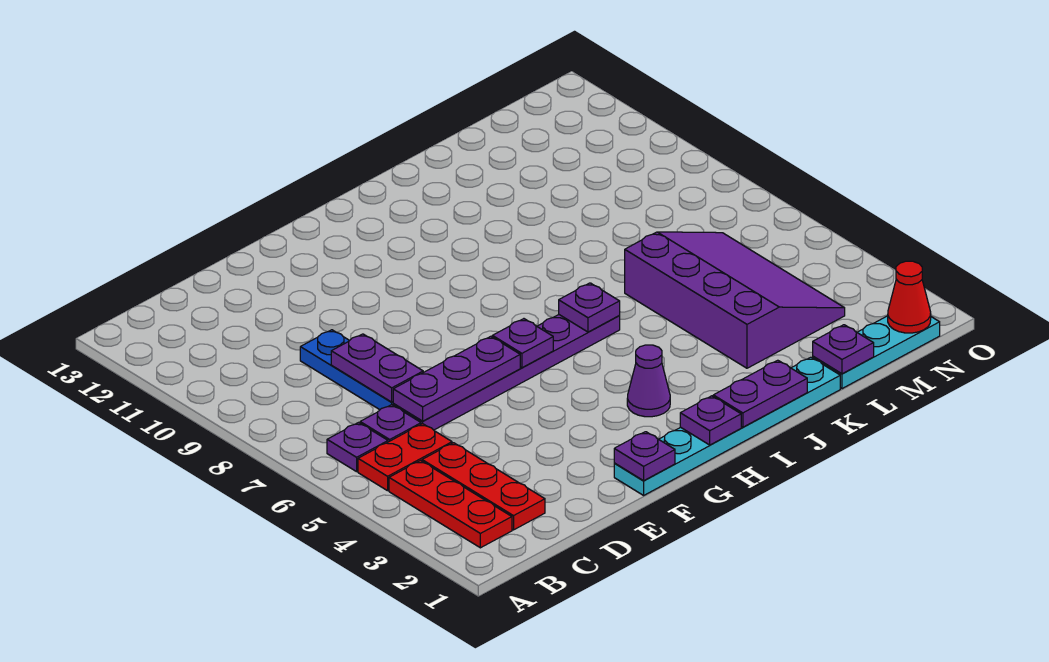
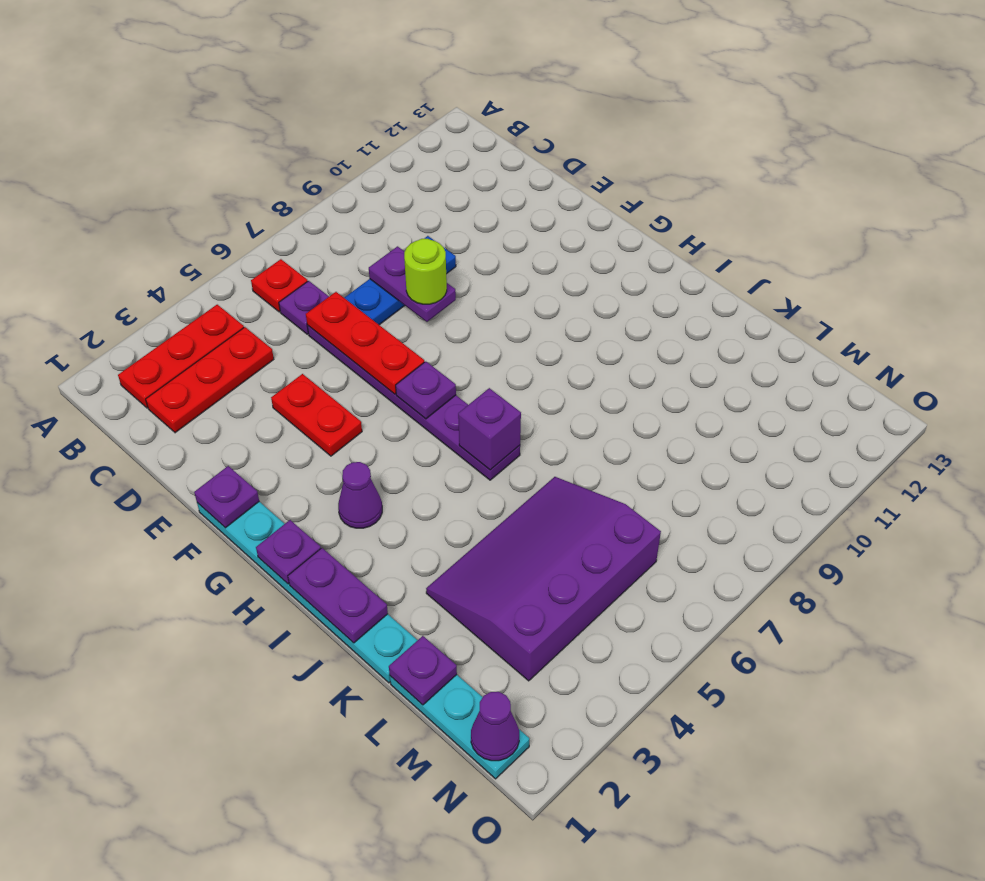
red 1x2 plate [358,424,452,491] -> red 1x2 plate moved to [271,374,362,456]
purple 1x1 plate [327,422,388,472] -> red 1x1 plate [251,259,308,312]
purple 1x3 plate [393,336,520,421] -> red 1x3 plate [306,292,424,394]
purple 1x2 plate [331,334,423,402] -> purple 1x2 plate turned to [369,246,456,322]
none -> lime 1x1 round brick [404,239,447,304]
purple 1x1 plate [559,283,620,332] -> purple 1x1 brick [458,388,521,470]
purple 3x4 slope [625,232,845,368] -> purple 3x4 slope turned to [426,477,661,681]
red 1x1 cone [888,261,931,333] -> purple 1x1 cone [471,692,519,761]

